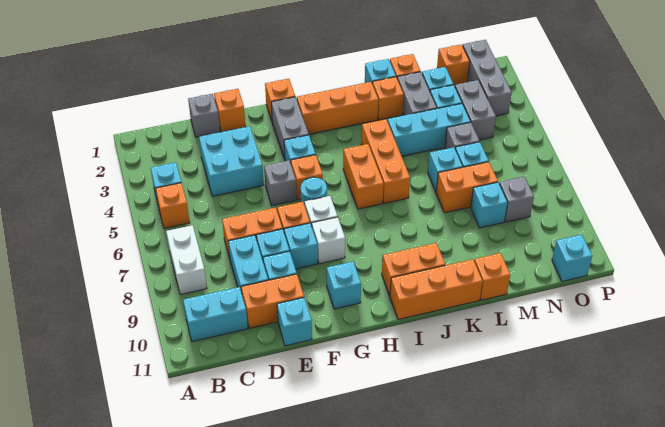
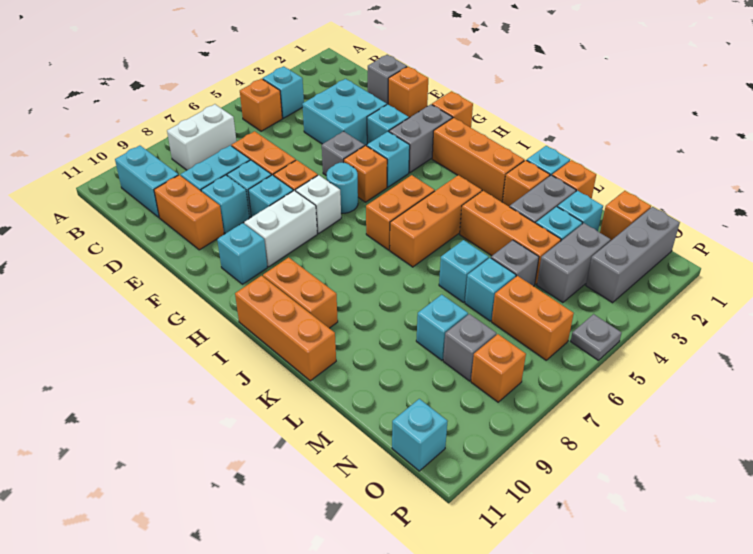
cyan 1x1 brick [277,298,312,346] -> cyan 1x1 brick moved to [367,104,409,144]
white 1x1 brick [312,217,345,264] -> white 1x2 brick [244,191,317,267]
cyan 1x3 brick [388,104,471,156] -> orange 1x3 brick [460,191,561,285]
orange 1x2 brick [436,162,498,213] -> orange 1x2 brick moved to [492,276,574,360]
orange 1x1 brick [474,253,510,300] -> orange 1x1 brick moved to [471,334,526,402]
none -> grey 1x1 plate [571,314,622,360]

